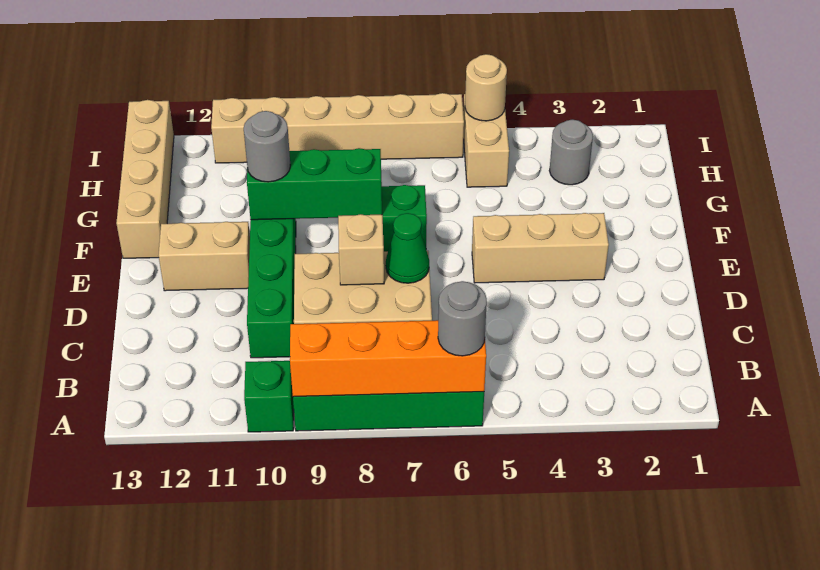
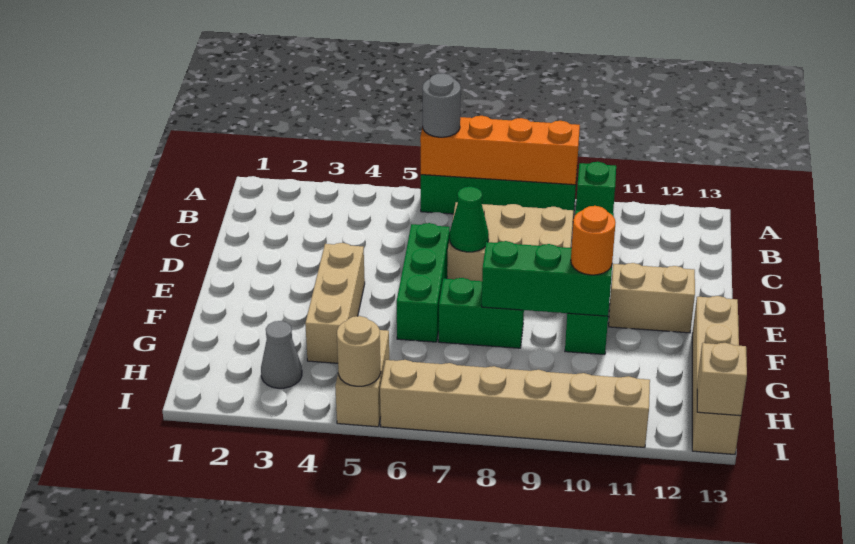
none -> green 1x3 brick [397,223,450,342]
tan 1x1 brick [338,214,384,285] -> tan 1x1 brick moved to [697,343,747,416]
tan 1x3 brick [472,213,609,283] -> tan 1x3 brick turned to [305,243,365,363]
grey 1x1 round brick [244,111,290,182] -> orange 1x1 round brick [571,206,616,275]
grey 1x1 round brick [549,120,593,185] -> grey 1x1 cone [261,321,302,388]

